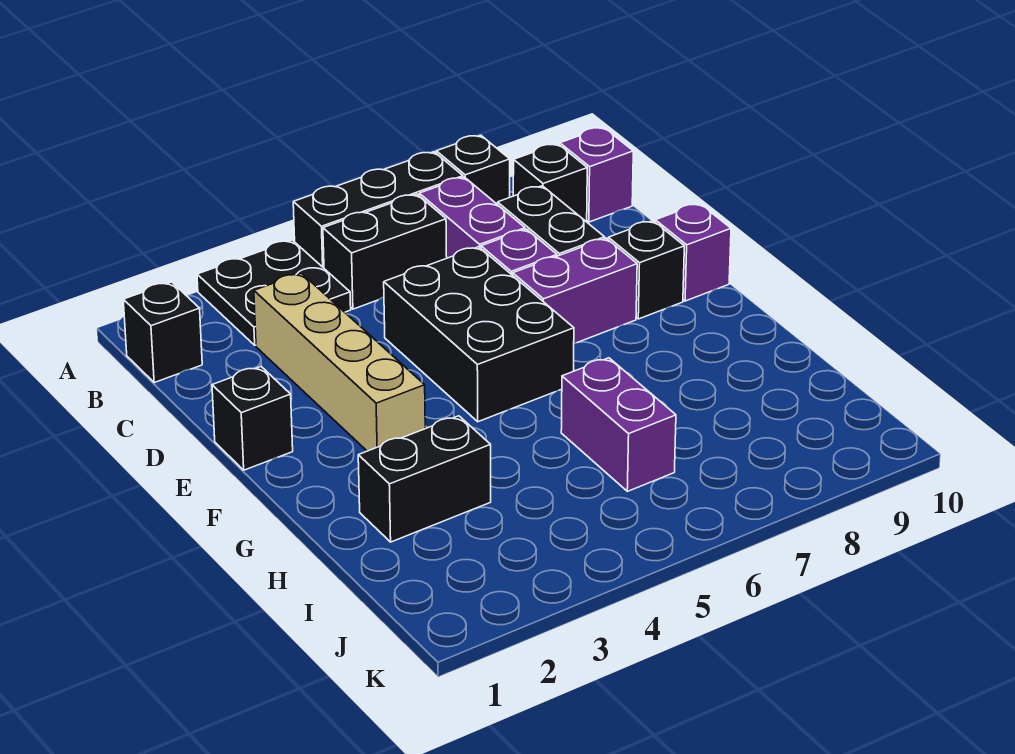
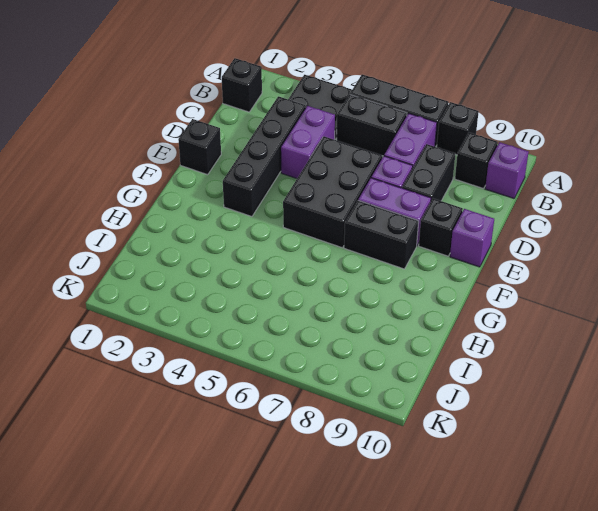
tan 1x4 brick [254,273,425,451] -> black 1x4 brick [223,96,306,217]
black 1x2 brick [358,416,491,542] -> black 1x2 brick moved to [344,201,419,269]
purple 1x2 brick [561,358,676,491] -> purple 1x2 brick moved to [281,106,335,178]

